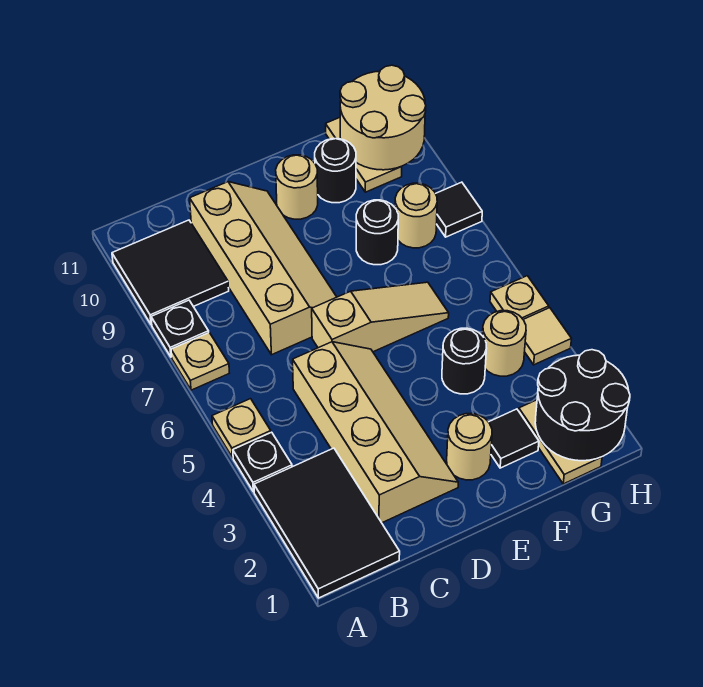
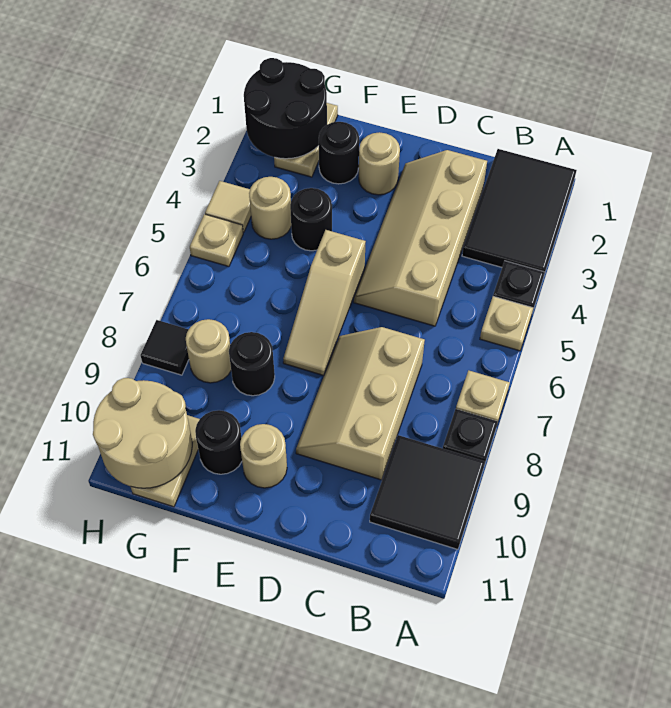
tan 2x4 slope [190,182,336,355] -> tan 2x3 slope [296,327,425,480]
tan 1x3 slope [312,282,449,352] -> tan 1x3 slope turned to [283,230,366,375]
black 1x1 tile [489,409,539,468] -> black 1x1 round brick [319,122,359,184]

